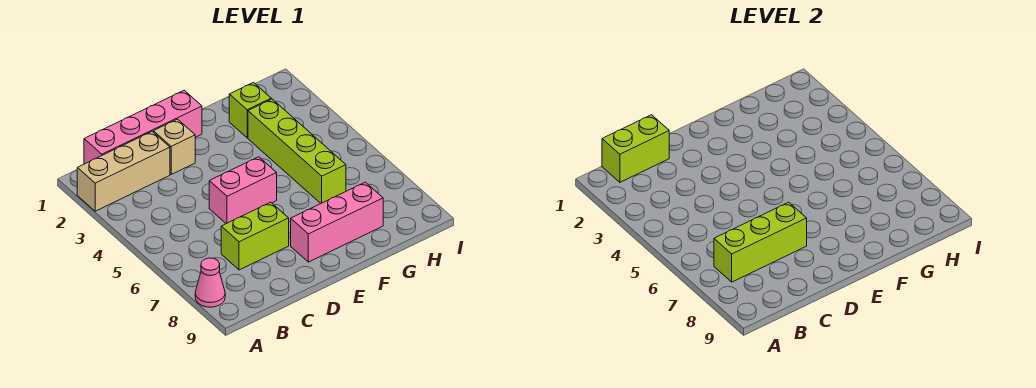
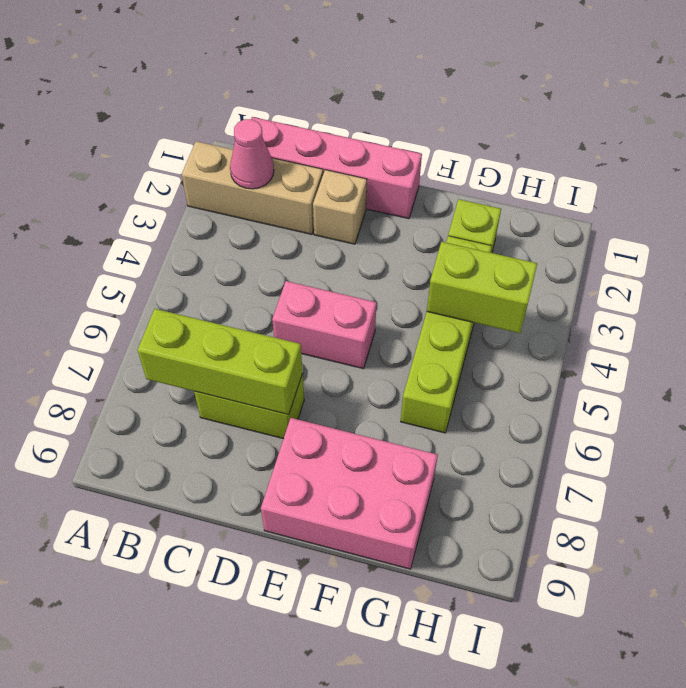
pink 1x1 cone [195,258,225,307] -> pink 1x1 cone moved to [230,119,274,189]
lime 1x2 brick [602,115,669,182] -> lime 1x2 brick moved to [427,242,537,333]
pink 1x3 brick [291,182,383,262] -> pink 2x3 brick [261,418,438,569]

